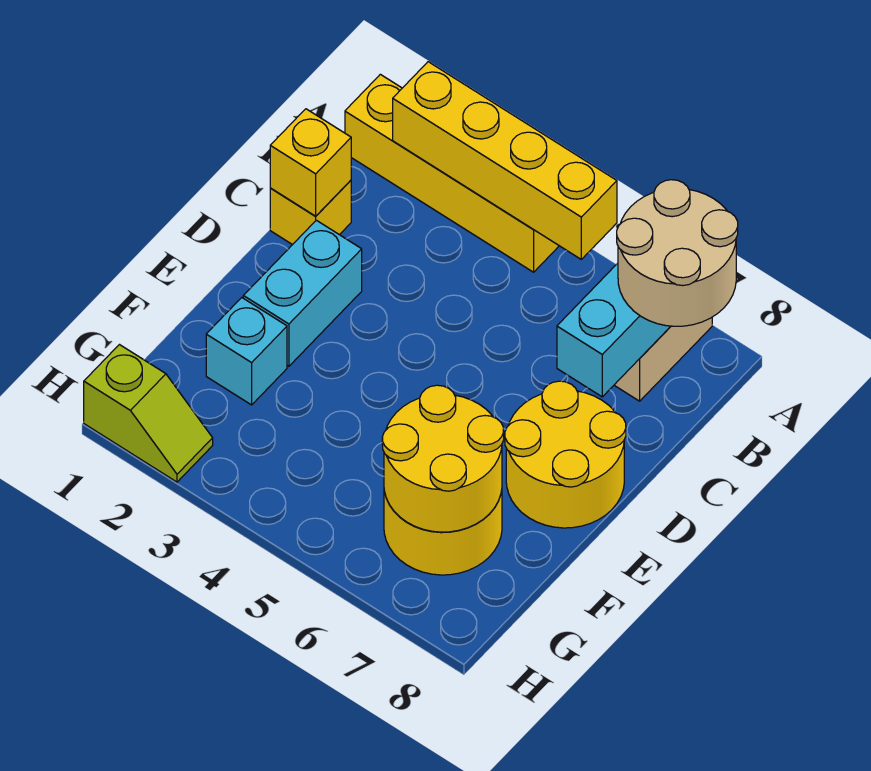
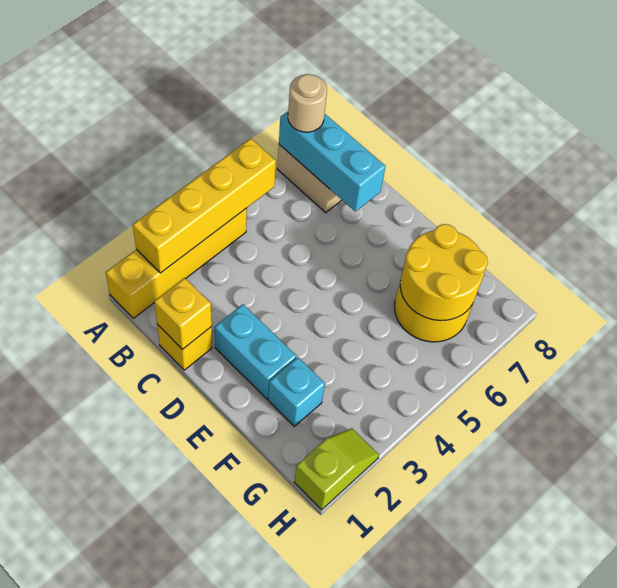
tan 2x2 round brick [617,180,738,326] -> tan 1x1 round brick [288,74,327,132]
yellow 2x2 round brick [505,381,626,528] -> none

